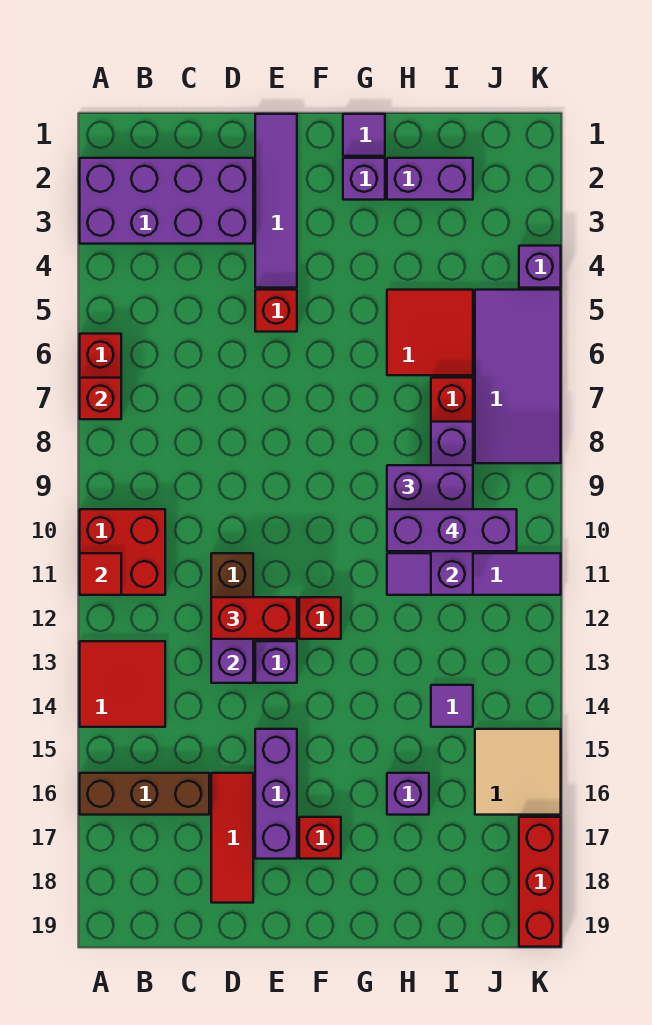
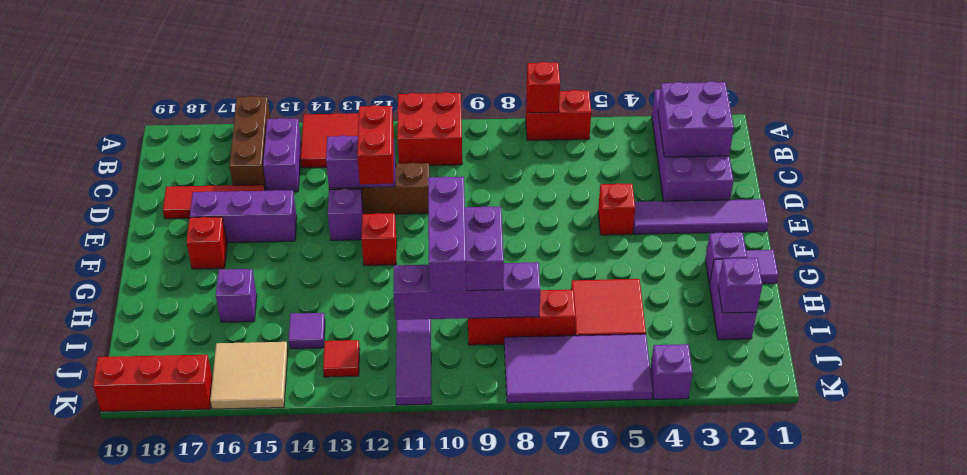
red 1x1 tile [80,553,121,595] -> red 1x1 tile moved to [323,340,360,377]
none -> purple 2x2 brick [658,81,734,157]
none -> purple 1x2 brick [263,118,301,192]
none -> purple 1x1 brick [718,258,762,313]

